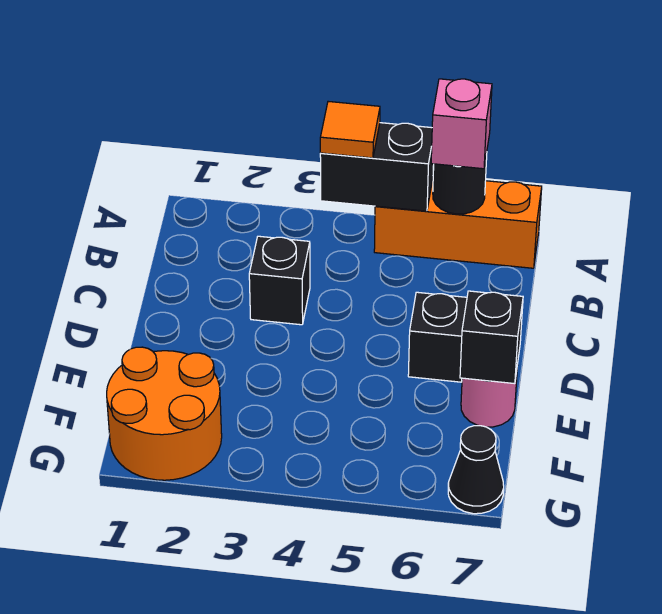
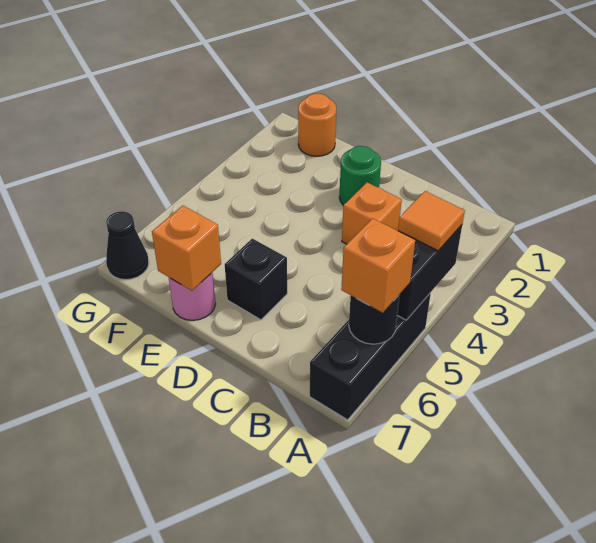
orange 1x3 brick [374,179,542,268] -> black 1x3 brick [310,293,431,420]
pink 1x1 brick [431,79,492,169] -> orange 1x1 brick [341,218,415,313]
black 1x1 brick [249,236,310,325] -> orange 1x1 brick [342,182,402,244]
none -> green 1x1 round brick [339,146,381,205]
black 1x1 brick [460,291,523,384] -> orange 1x1 brick [152,206,221,291]
orange 2x2 round brick [107,347,222,480] -> orange 1x1 round brick [298,94,336,156]

